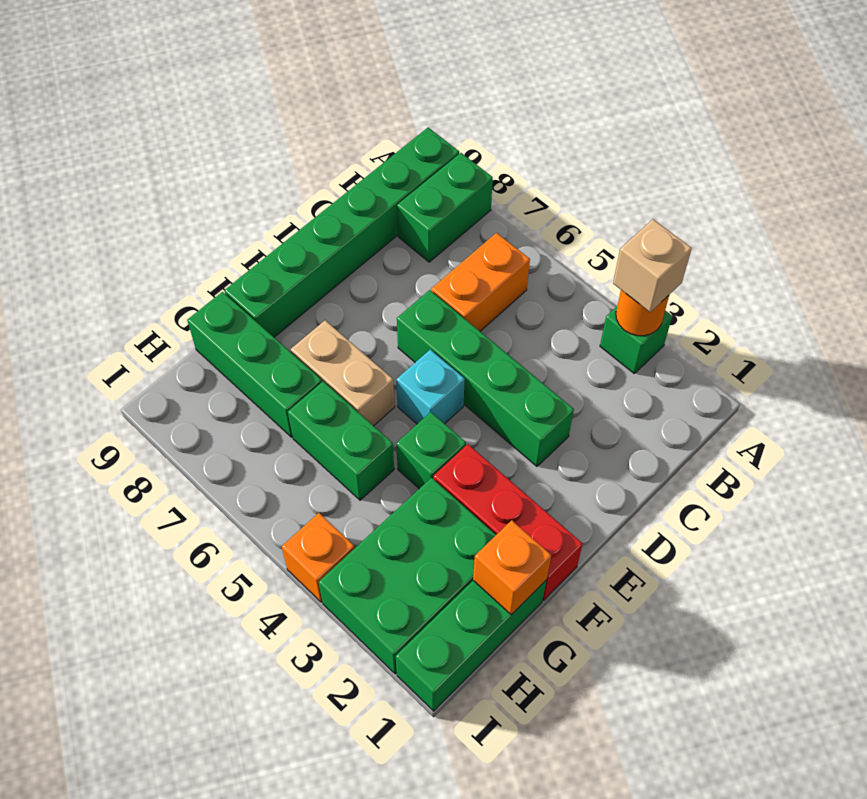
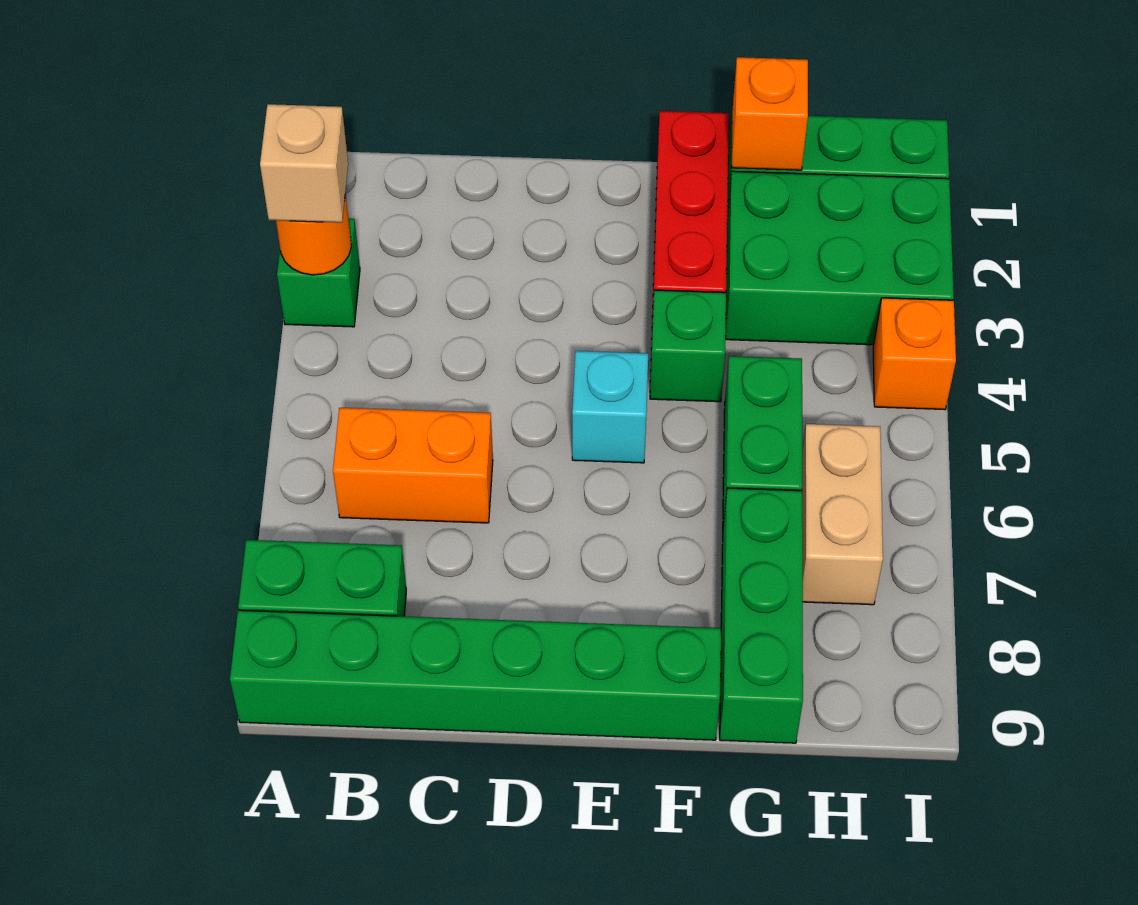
green 1x4 brick [397,290,574,466] -> none
tan 1x2 brick [291,320,395,426] -> tan 1x2 brick moved to [802,424,883,605]

